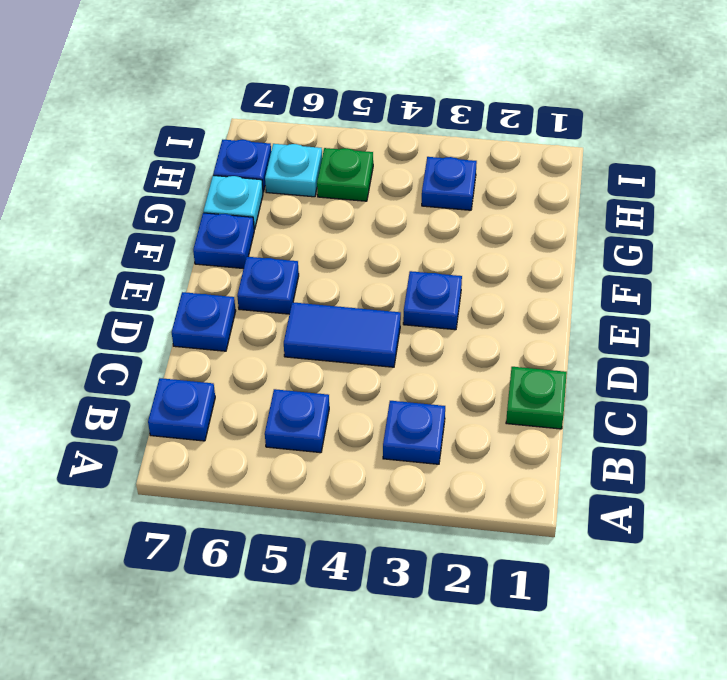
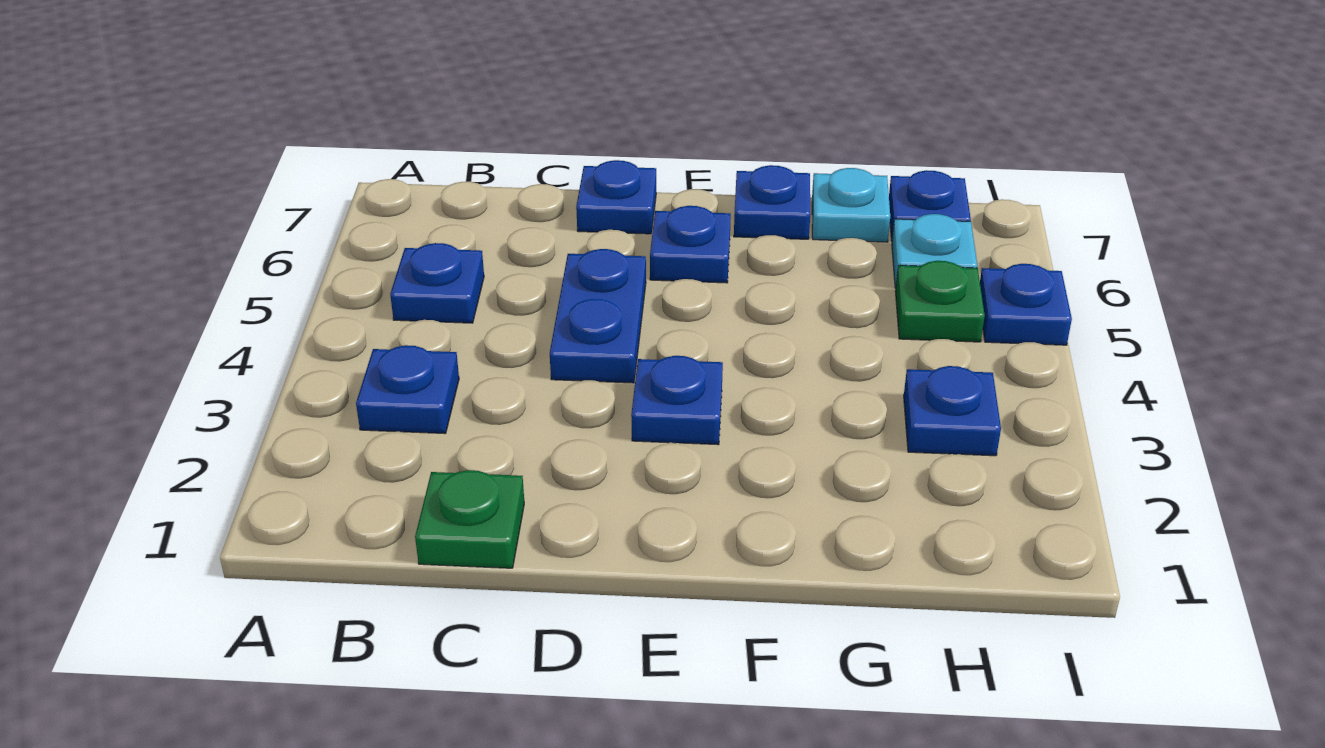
blue 1x1 plate [148,378,215,441] -> blue 1x1 plate moved to [980,264,1072,345]
blue 1x2 tile [284,302,401,367] -> blue 1x2 plate [550,249,646,383]

